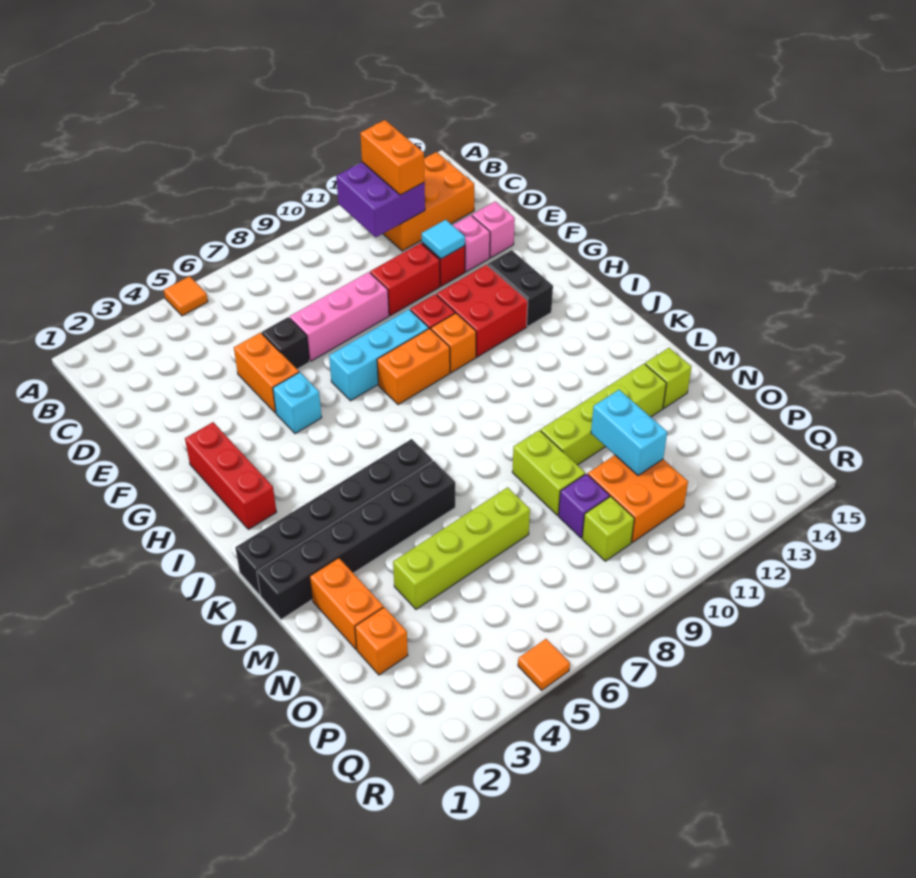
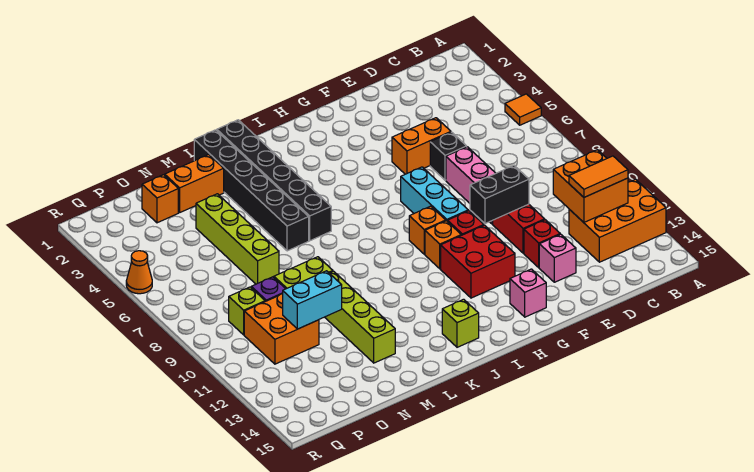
purple 2x2 brick [336,162,425,237] -> orange 2x2 brick [553,150,628,222]
orange 2x3 brick [383,152,474,251] -> orange 2x3 brick turned to [569,179,666,262]
orange 1x2 brick [360,120,425,195] -> orange 1x2 tile [569,156,628,197]
cyan 1x1 tile [422,220,465,259] -> none
pink 1x1 brick [472,201,515,258] -> pink 1x1 brick moved to [510,269,546,317]
red 1x3 brick [185,422,276,529] -> none
cyan 1x1 brick [273,372,322,434] -> none
black 1x2 brick [488,250,553,326] -> black 1x2 brick moved to [470,166,529,224]
orange 1x2 brick [377,328,450,405] -> orange 1x1 brick [409,206,446,254]
lime 1x1 brick [645,348,691,408] -> lime 1x1 brick moved to [442,299,479,347]
orange 1x1 tile [518,639,570,690] -> orange 1x1 cone [126,251,152,294]

